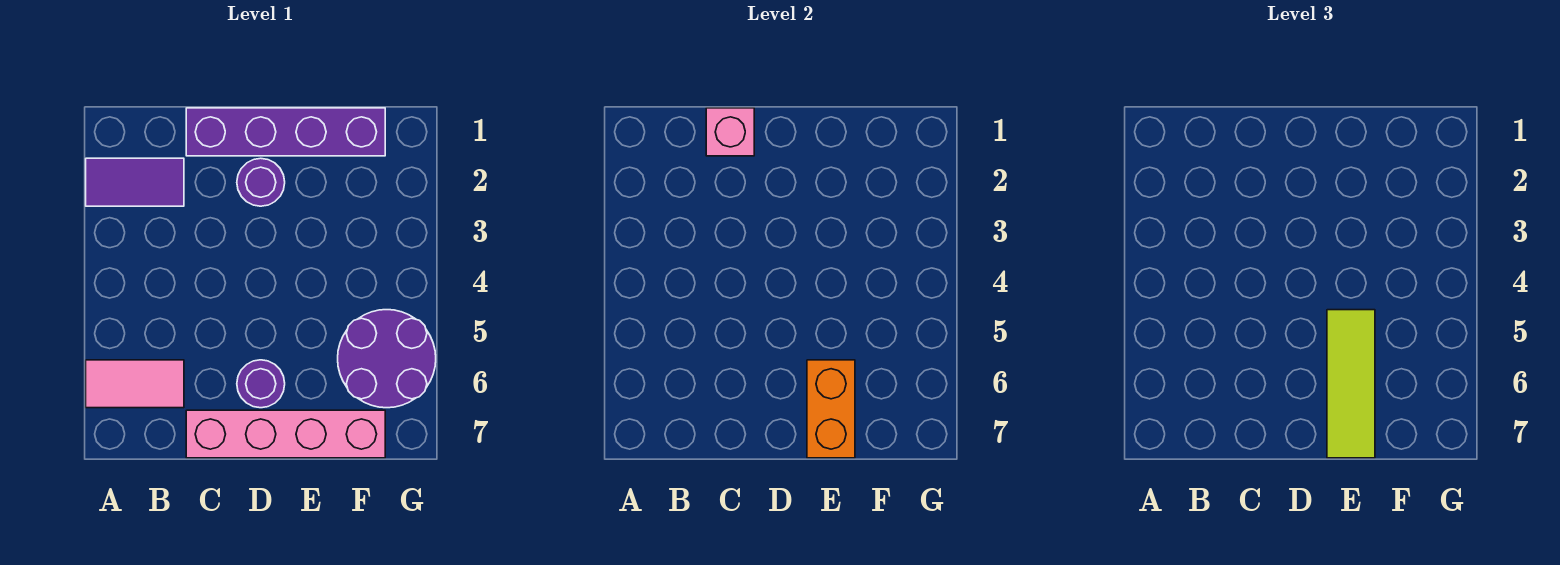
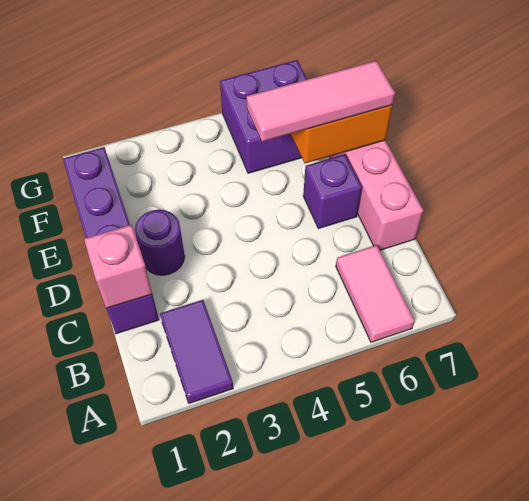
purple 1x1 round brick [237,360,285,408] -> purple 1x1 brick [303,154,362,229]
lime 1x3 tile [1327,310,1375,458] -> pink 1x3 tile [246,61,395,142]
purple 2x2 round brick [338,310,436,408] -> purple 2x2 brick [220,60,307,173]

